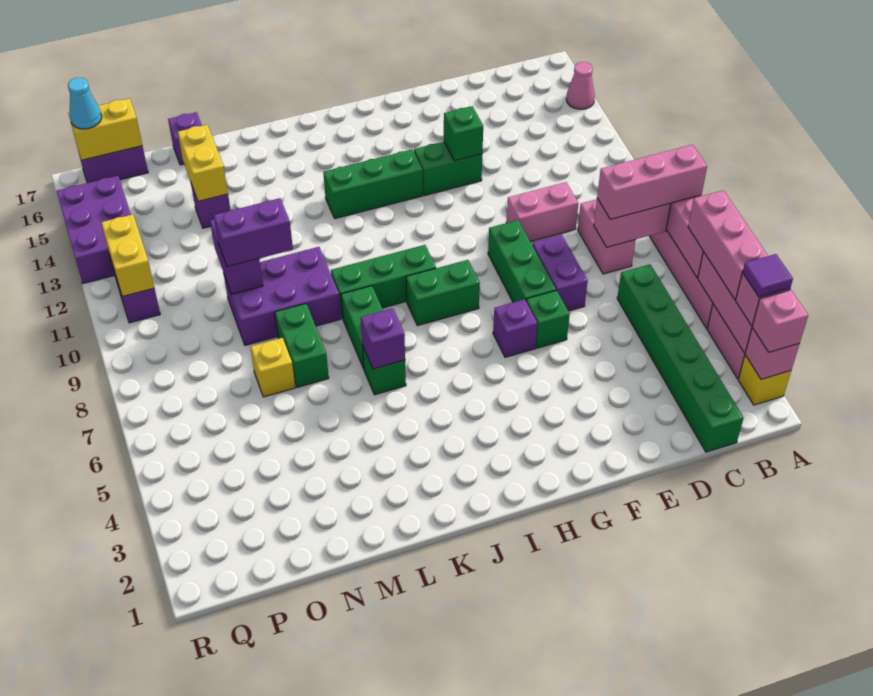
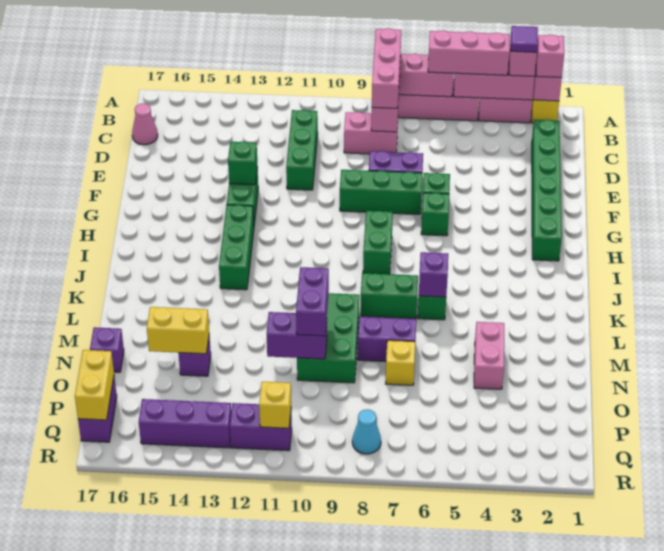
pink 1x1 cone [566,62,595,109] -> pink 1x1 cone moved to [132,103,158,145]
green 1x6 brick [617,264,743,452] -> green 1x6 brick turned to [532,120,562,261]
pink 1x2 brick [506,182,578,242] -> pink 1x2 brick moved to [474,322,504,389]
purple 1x1 brick [493,299,537,357] -> green 1x1 brick [421,193,449,236]
green 1x3 brick [331,245,436,319] -> green 1x3 brick moved to [286,110,318,190]
purple 2x3 brick [224,247,341,345] -> green 2x3 brick [297,293,359,383]
green 1x2 brick [275,304,329,388] -> purple 1x2 brick [358,317,416,362]
yellow 1x2 brick [101,214,154,297] -> yellow 1x1 brick [259,382,291,428]
purple 2x3 brick [56,176,131,284] -> purple 1x3 brick [139,399,231,448]
cyan 1x1 cone [68,78,102,129] -> cyan 1x1 cone moved to [352,409,381,454]

